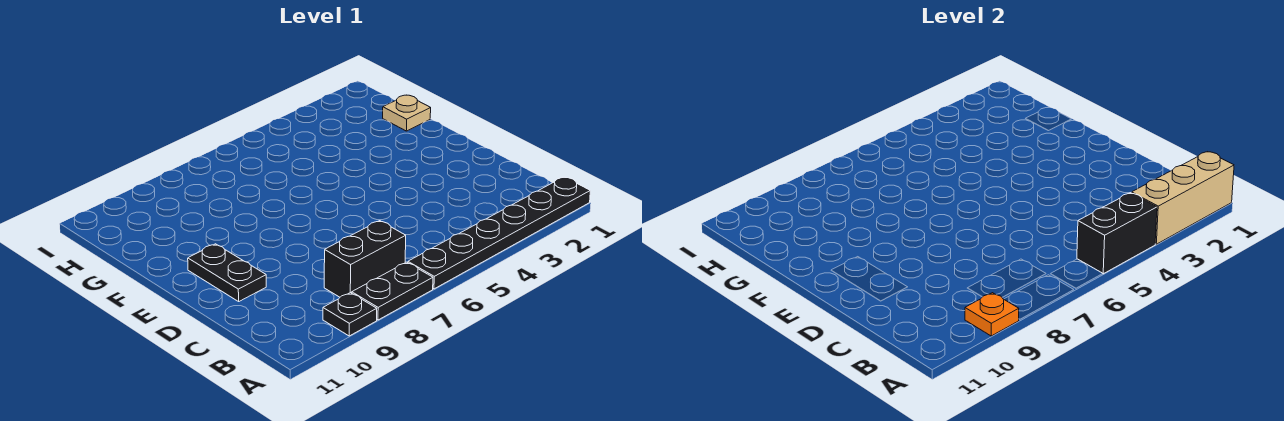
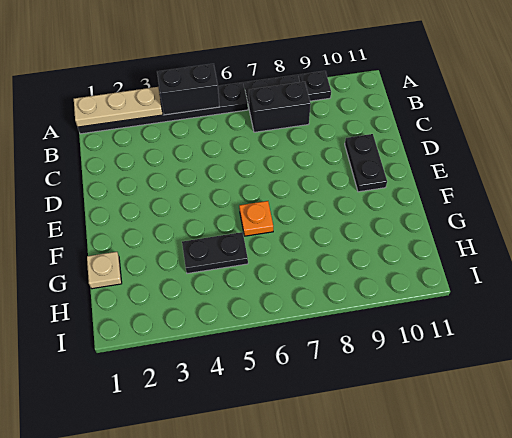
tan 1x3 brick [1132,152,1234,244] -> tan 1x3 plate [74,87,163,127]
orange 1x1 plate [965,293,1019,336] -> orange 1x1 plate moved to [239,201,273,236]
none -> black 1x2 plate [182,232,248,274]

